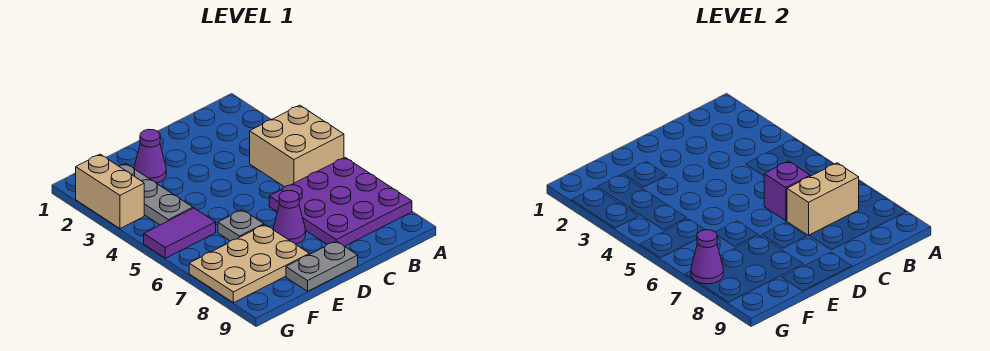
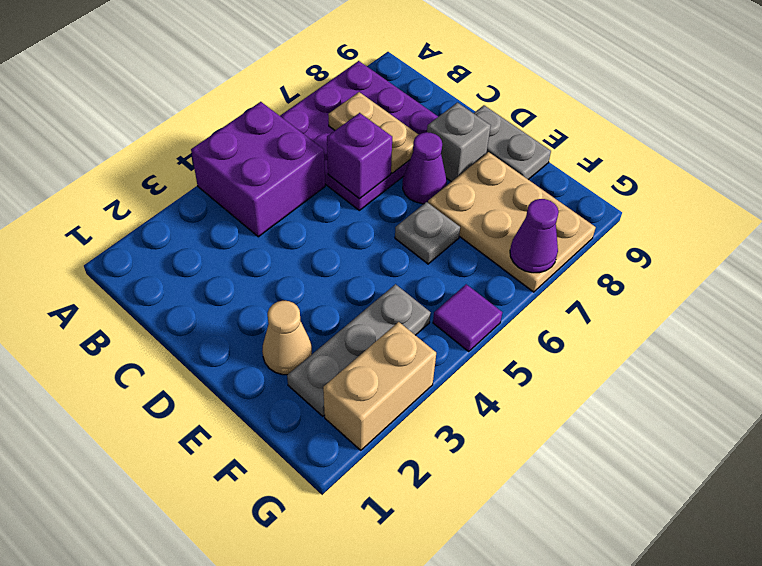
tan 2x2 brick [250,105,344,187] -> purple 2x2 brick [191,102,325,237]
tan 1x2 brick [787,163,859,235] -> tan 1x2 plate [328,92,418,173]
none -> grey 1x1 brick [427,103,491,182]
purple 1x1 cone [134,129,166,183] -> tan 1x1 cone [262,301,312,375]
purple 1x2 tile [144,208,216,258] -> purple 1x1 tile [433,284,502,352]

